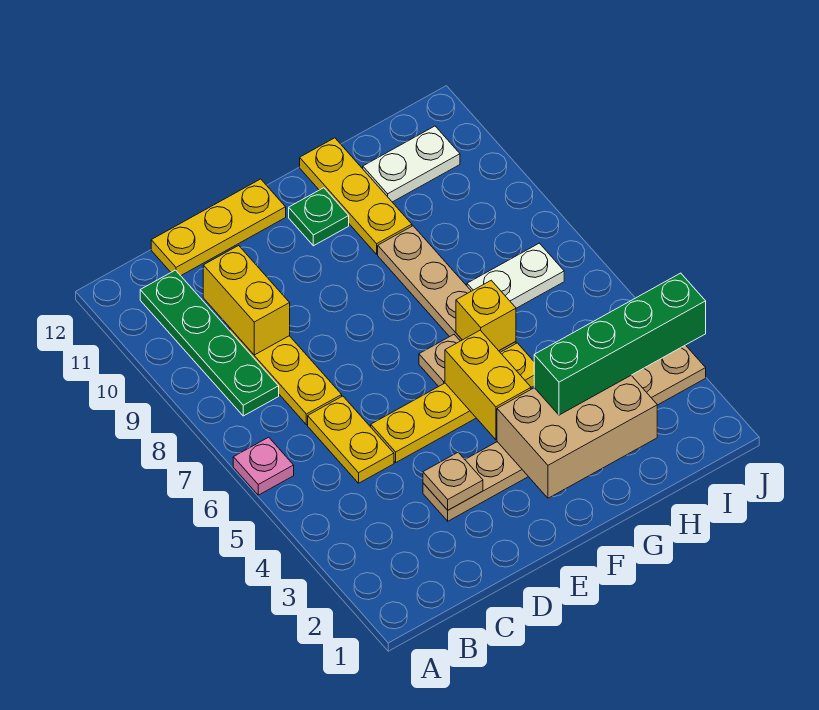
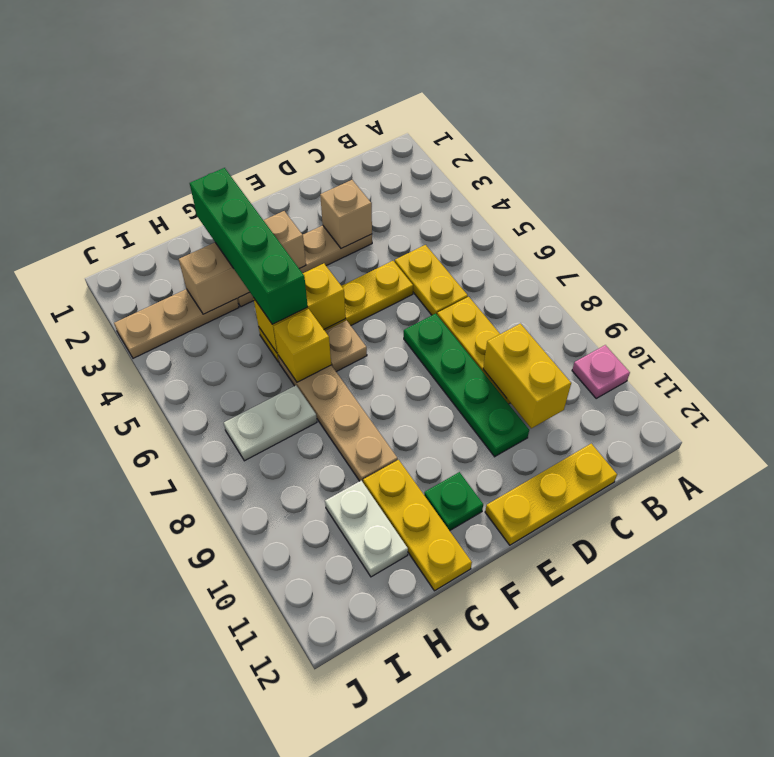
pink 1x1 plate [233,437,294,495] -> pink 1x1 plate moved to [572,345,630,398]
green 1x4 plate [140,270,279,416] -> green 1x4 plate moved to [404,314,529,457]
tan 1x1 plate [423,452,483,510] -> tan 1x1 brick [320,180,372,249]
tan 2x3 brick [497,376,657,498] -> tan 1x3 brick [179,211,306,314]
yellow 1x2 brick [445,330,531,440] -> yellow 1x2 brick turned to [253,264,346,353]
green 1x4 brick [534,273,706,415] -> green 1x4 brick turned to [190,168,308,324]
white 1x2 plate [363,126,460,202] -> white 1x2 plate turned to [325,481,408,577]

